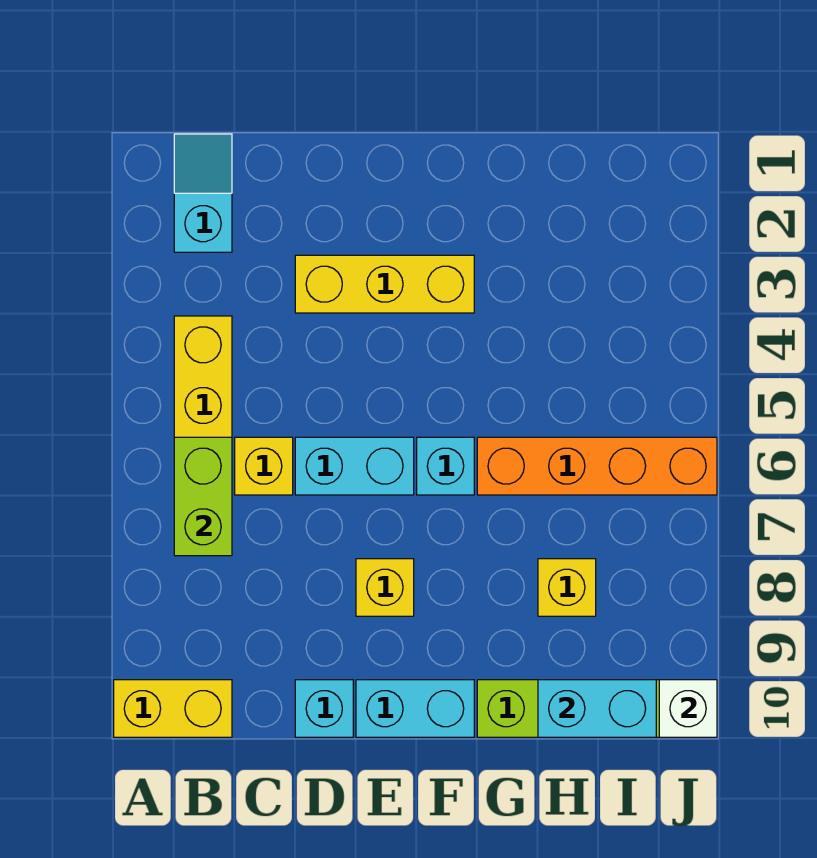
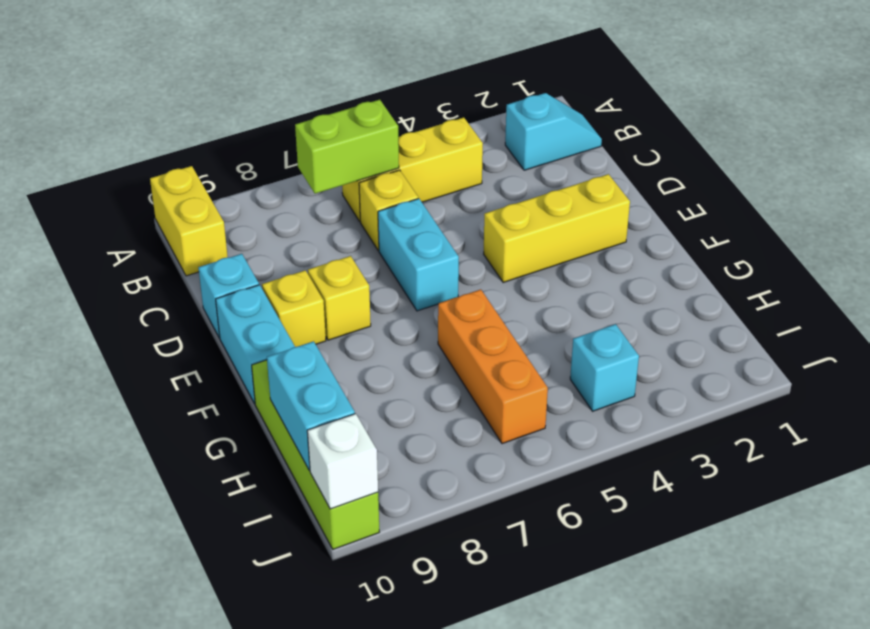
yellow 1x3 brick [295,255,474,313] -> yellow 1x3 brick turned to [484,174,630,282]
cyan 1x1 brick [417,437,474,495] -> cyan 1x1 brick moved to [570,324,639,411]
orange 1x4 brick [477,437,717,495] -> orange 1x3 brick [438,289,548,444]
yellow 1x1 brick [538,559,596,616] -> yellow 1x1 brick moved to [262,270,326,347]

